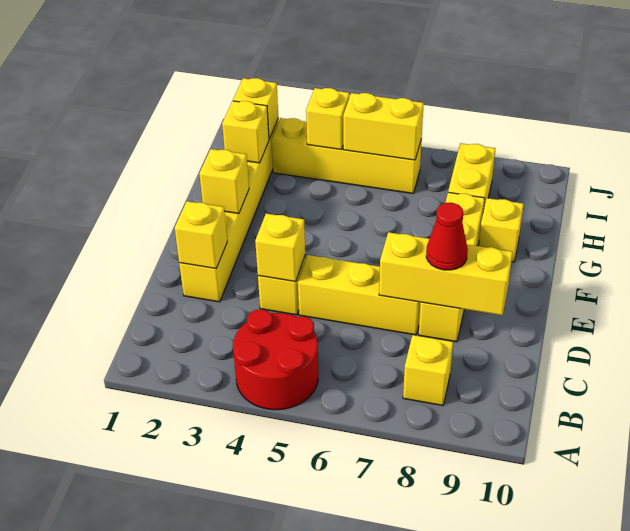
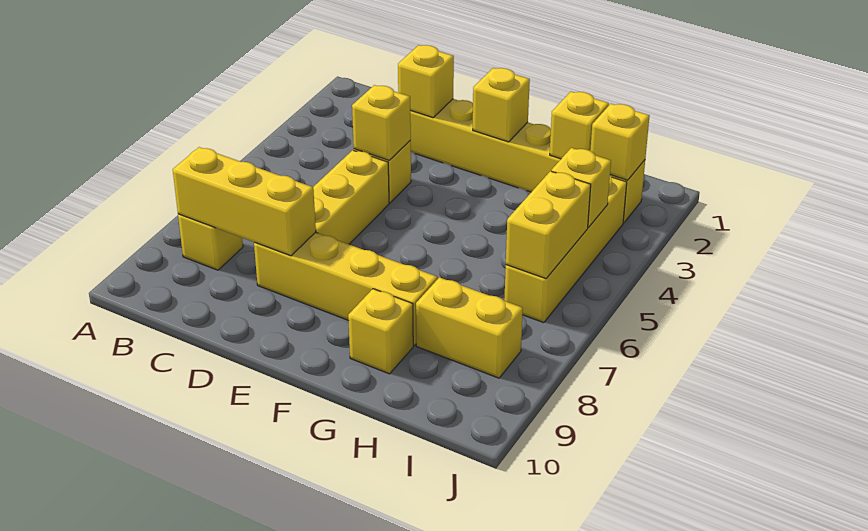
red 2x2 round brick [233,309,318,410] -> none
yellow 1x3 brick [379,232,513,315] -> yellow 1x3 brick turned to [173,147,316,256]
red 1x1 cone [426,203,468,270] -> none

